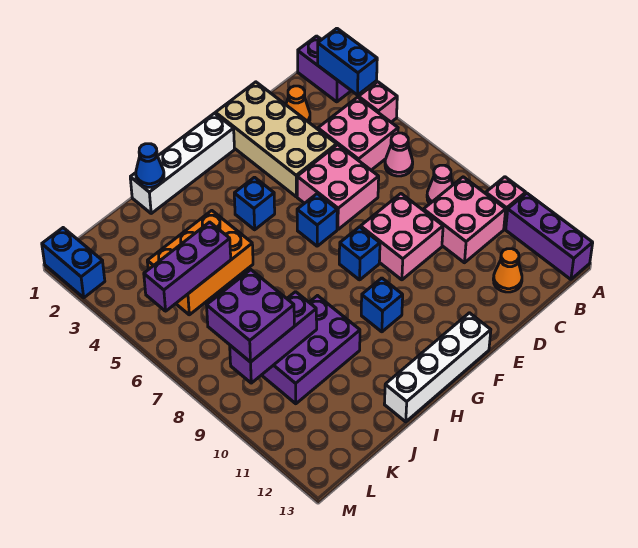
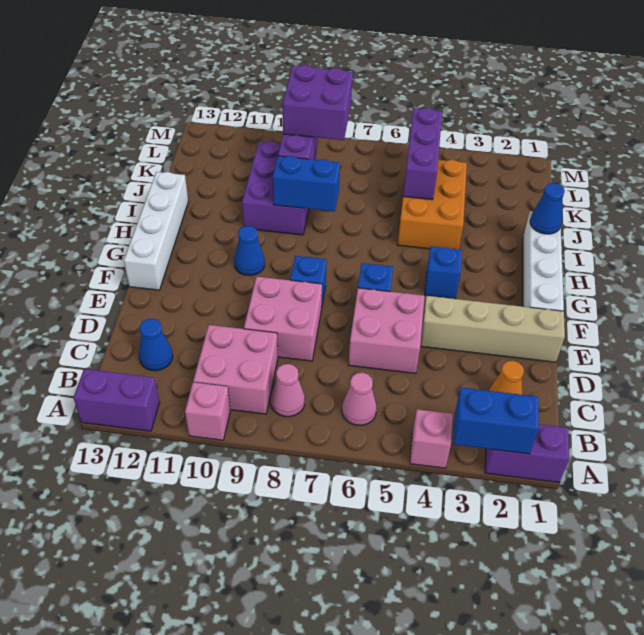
purple 1x3 brick [506,193,593,279] -> purple 1x2 brick [73,369,160,431]
pink 2x2 brick [318,97,398,170] -> none
orange 1x1 cone [493,249,522,292] -> blue 1x1 cone [139,319,173,371]
tan 2x4 brick [216,82,337,197] -> tan 1x4 brick [420,296,565,362]
blue 1x1 brick [361,278,403,332] -> blue 1x1 cone [234,226,265,275]
blue 1x2 brick [42,228,105,298] -> blue 1x2 brick moved to [273,156,340,211]

